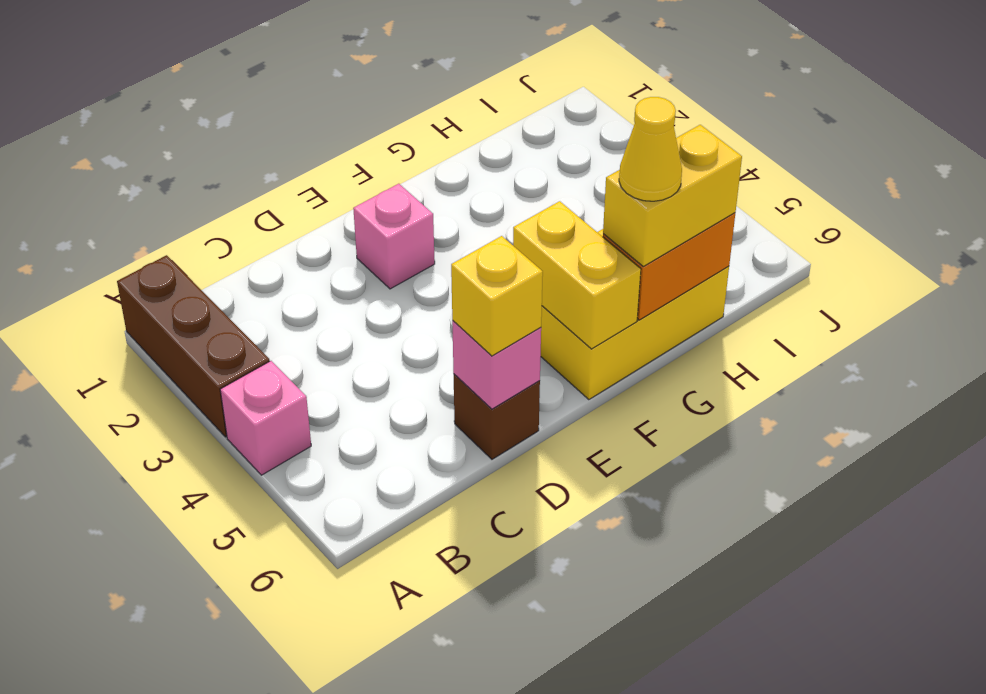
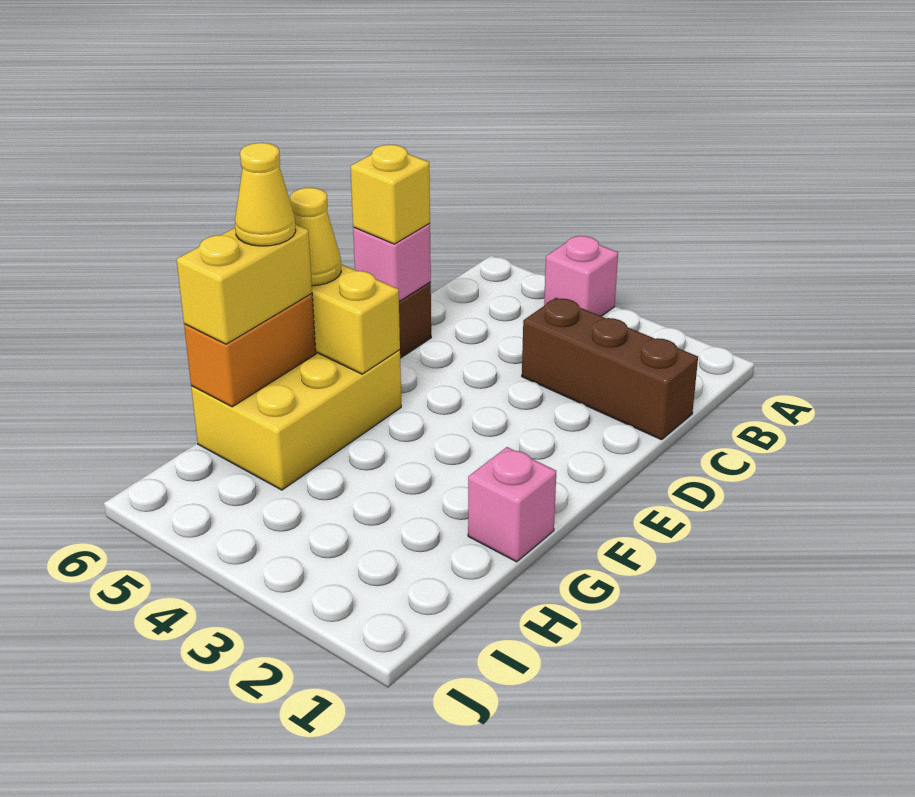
brown 1x3 brick [117,255,270,437] -> brown 1x3 brick moved to [522,298,698,440]
pink 1x1 brick [353,184,435,289] -> pink 1x1 brick moved to [468,447,556,562]
none -> yellow 1x1 cone [290,188,341,286]

